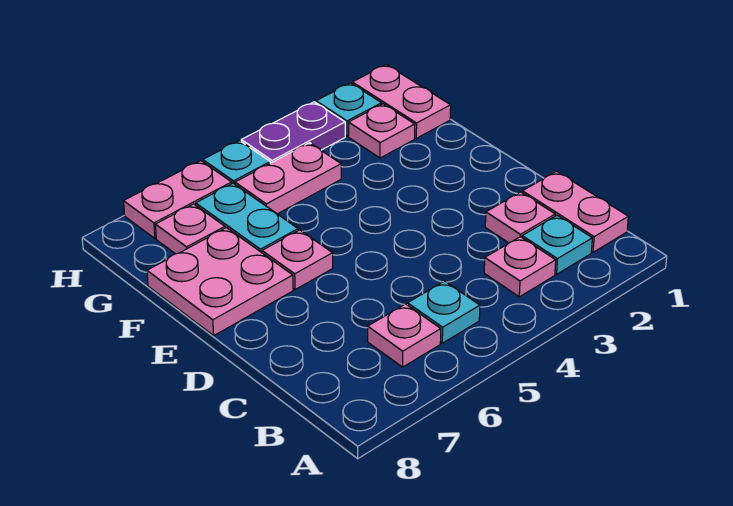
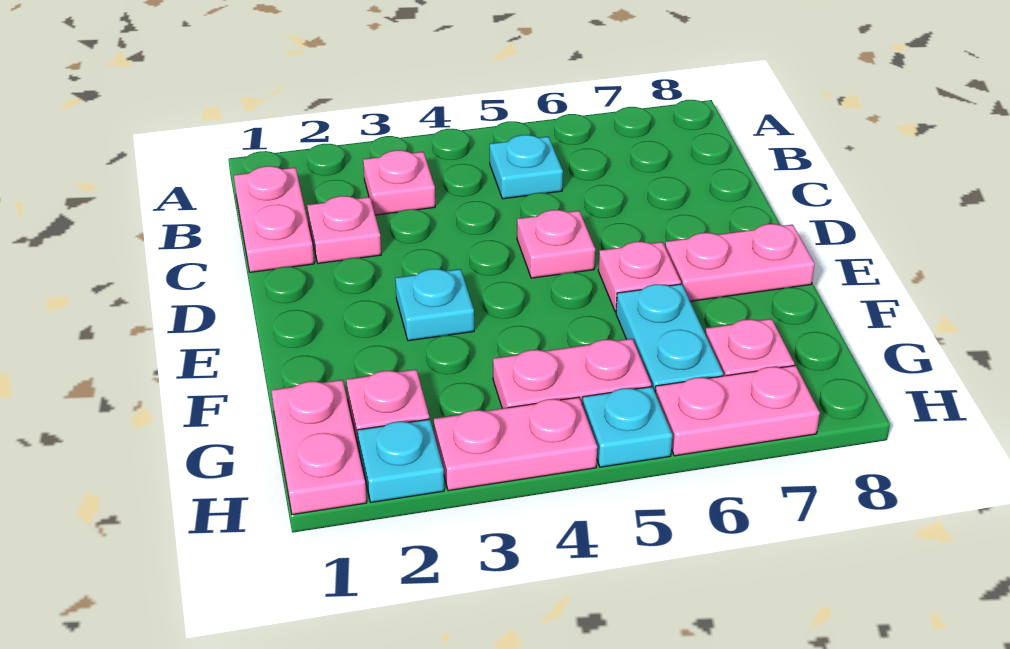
cyan 1x1 plate [522,215,592,274] -> cyan 1x1 plate moved to [395,269,474,341]
pink 1x1 plate [368,304,441,367] -> pink 1x1 plate moved to [517,210,595,278]
pink 2x2 plate [147,228,293,336] -> pink 1x2 plate [665,224,815,301]
purple 1x2 plate [241,102,345,163] -> pink 1x2 plate [434,397,597,491]

